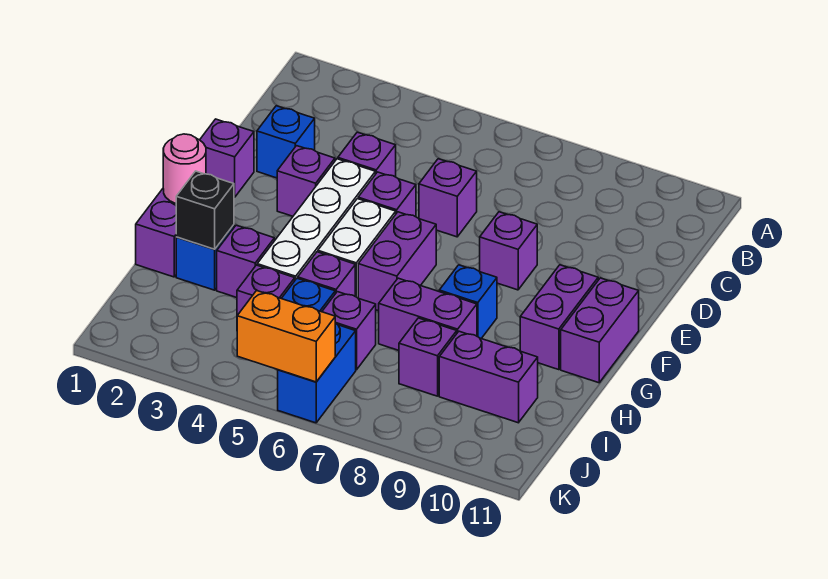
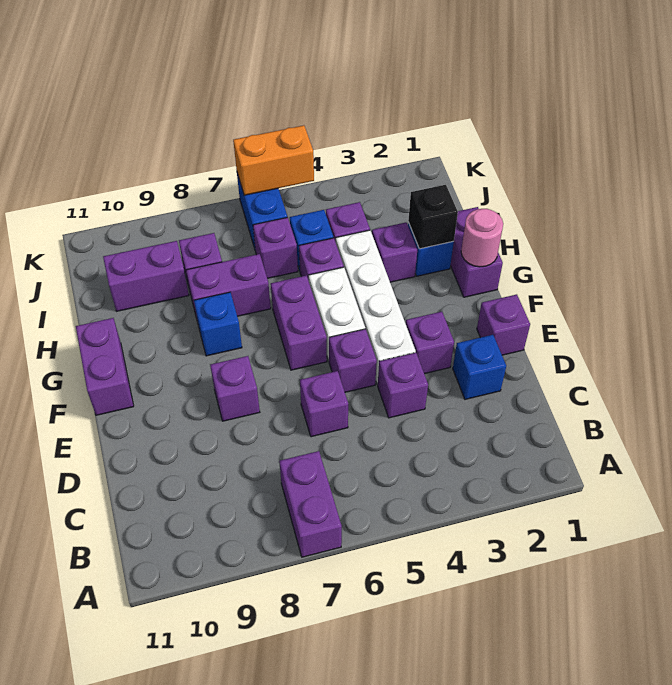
purple 1x2 brick [520,265,598,370] -> purple 1x2 brick moved to [279,451,342,557]

